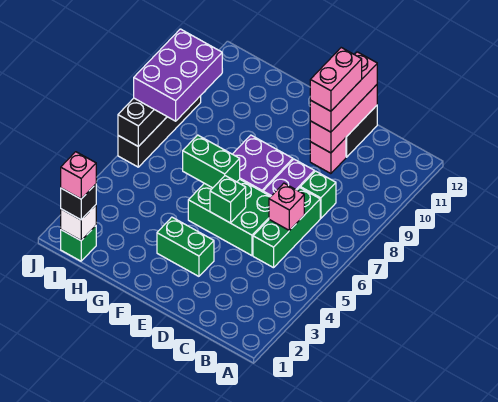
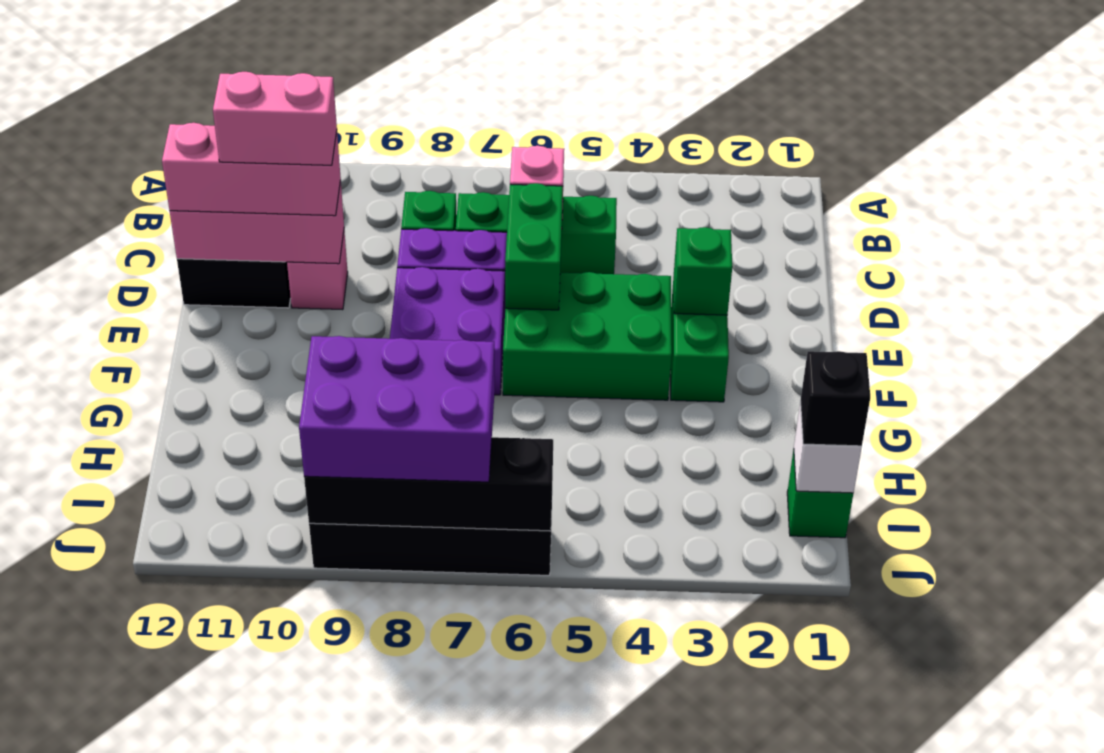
green 2x3 brick [188,179,271,256] -> green 2x3 brick turned to [503,272,672,400]
green 1x1 brick [210,176,246,223] -> green 1x1 brick moved to [674,227,732,315]
green 1x2 brick [183,135,240,188] -> green 1x2 brick moved to [505,183,563,310]
pink 1x1 brick [61,152,96,199] -> none

